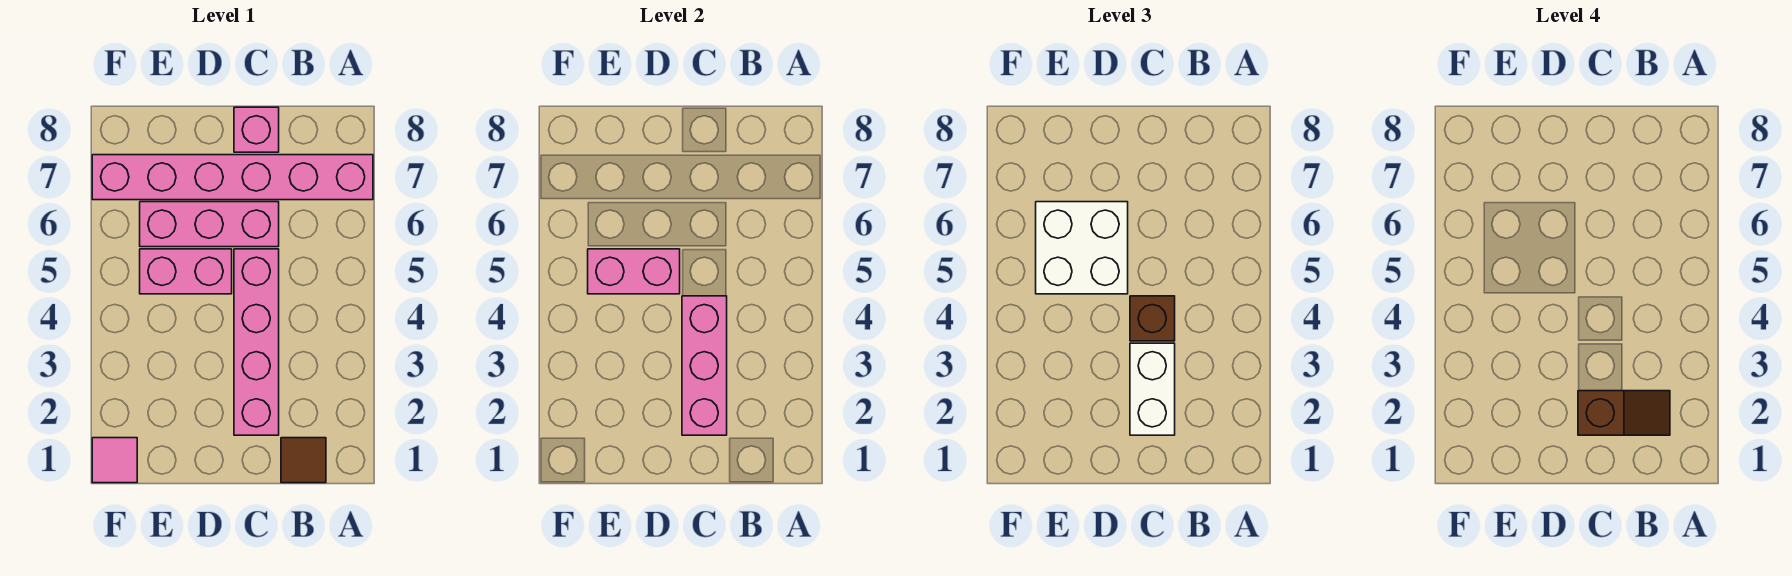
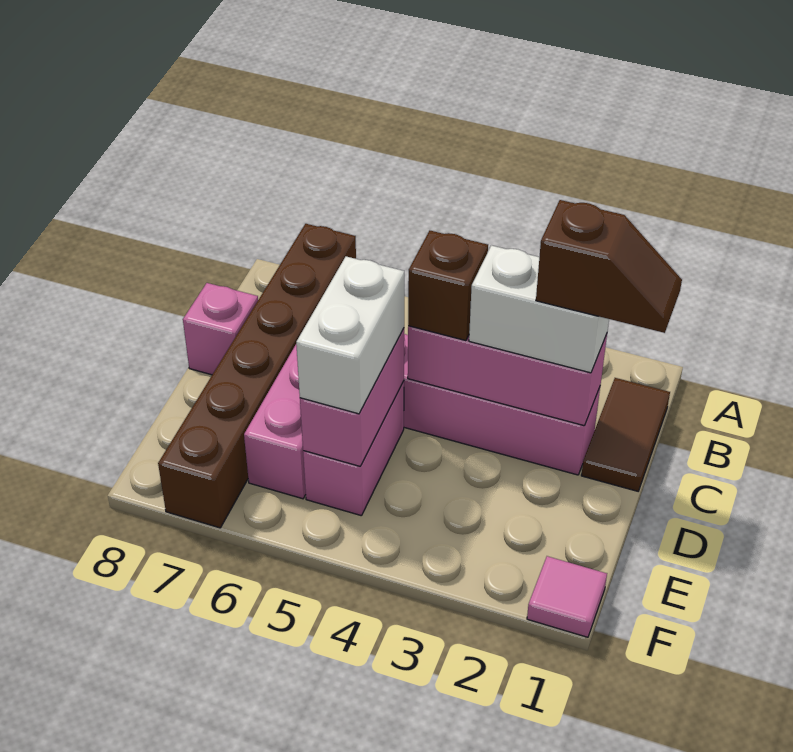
pink 1x6 brick [92,155,373,200] -> brown 1x6 brick [158,224,356,528]
brown 1x1 tile [281,438,326,483] -> brown 1x2 tile [581,378,670,491]
brown 1x2 slope [1578,391,1670,435] -> brown 1x2 slope turned to [536,200,682,333]
white 2x2 brick [1036,202,1128,294] -> white 1x2 brick [296,256,404,414]

